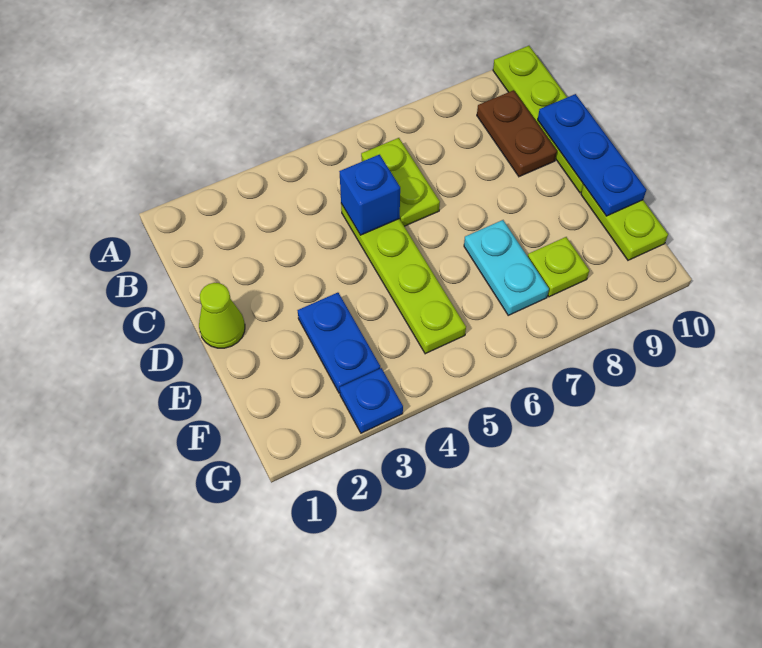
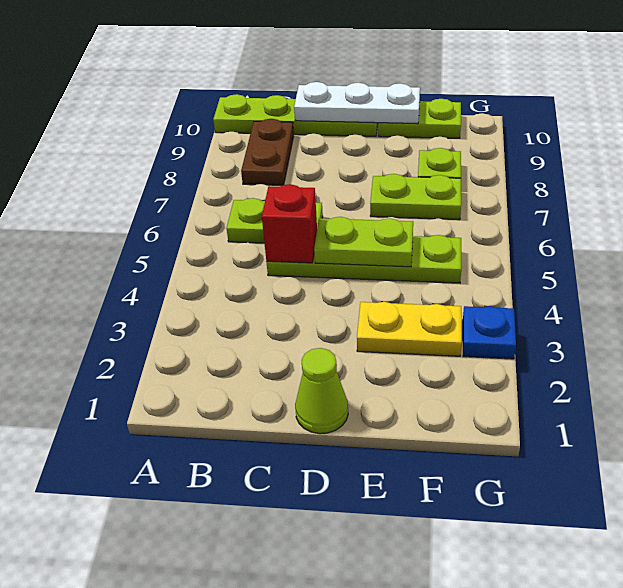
brown 1x2 plate [477,90,557,177] -> brown 1x2 plate turned to [241,119,294,185]
blue 1x1 brick [339,155,400,235] -> red 1x1 brick [262,184,317,263]
blue 1x3 plate [538,94,647,216] -> white 1x3 plate [294,82,420,124]
none -> lime 1x2 plate [314,217,413,267]
blue 1x2 plate [297,293,380,393] -> yellow 1x2 plate [357,302,462,356]
cyan 1x2 plate [464,220,549,315] -> lime 1x2 plate [370,174,461,220]

